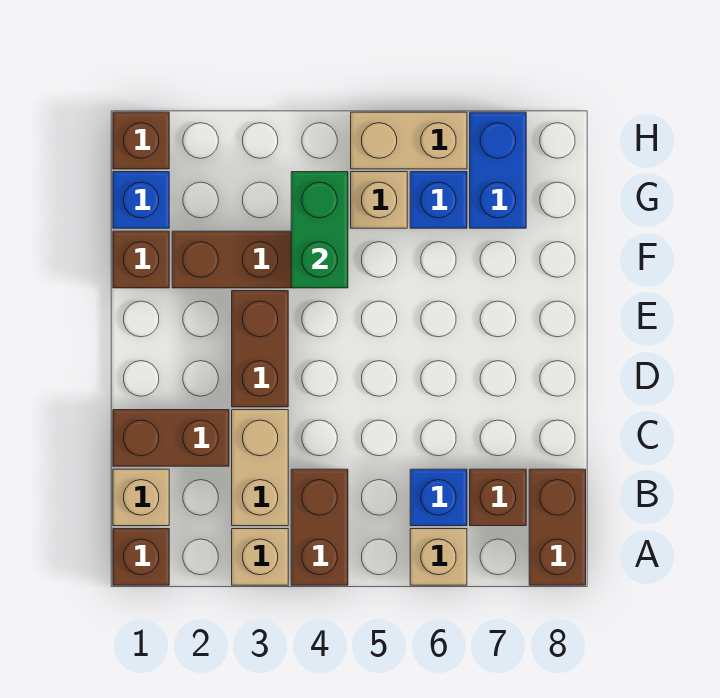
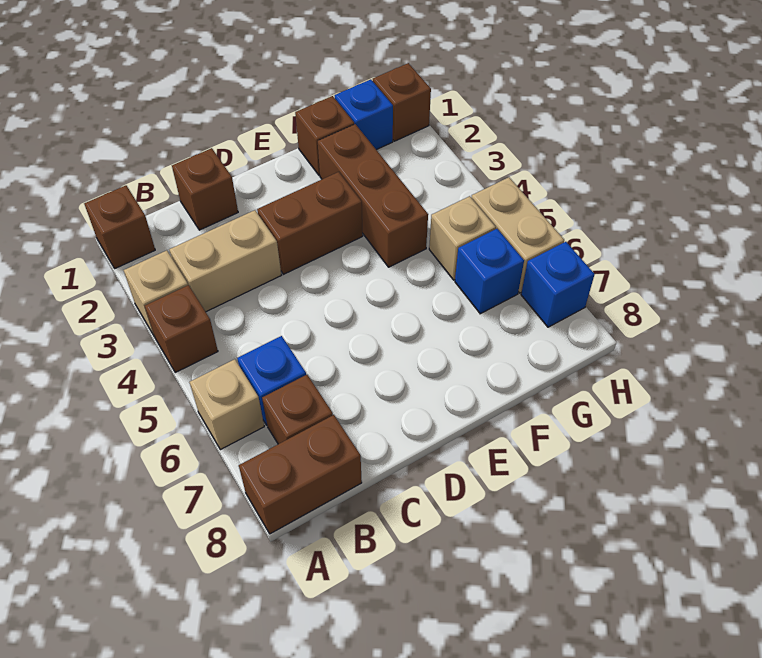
brown 1x2 brick [291,469,348,585] -> brown 1x1 brick [145,285,218,372]
tan 1x1 brick [113,469,169,526] -> none
brown 1x2 brick [113,410,229,466] -> brown 1x1 brick [172,148,238,230]
green 1x2 brick [291,172,348,288] -> none
blue 1x2 brick [470,112,526,228] -> blue 1x1 brick [521,242,595,327]

